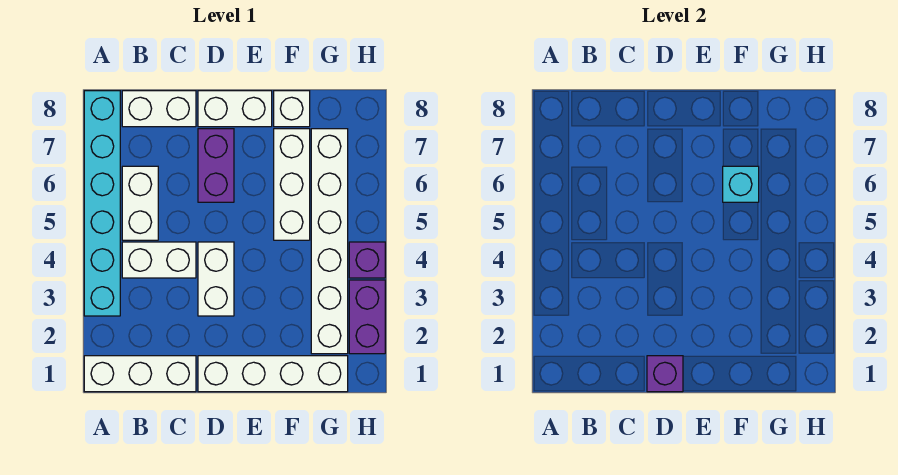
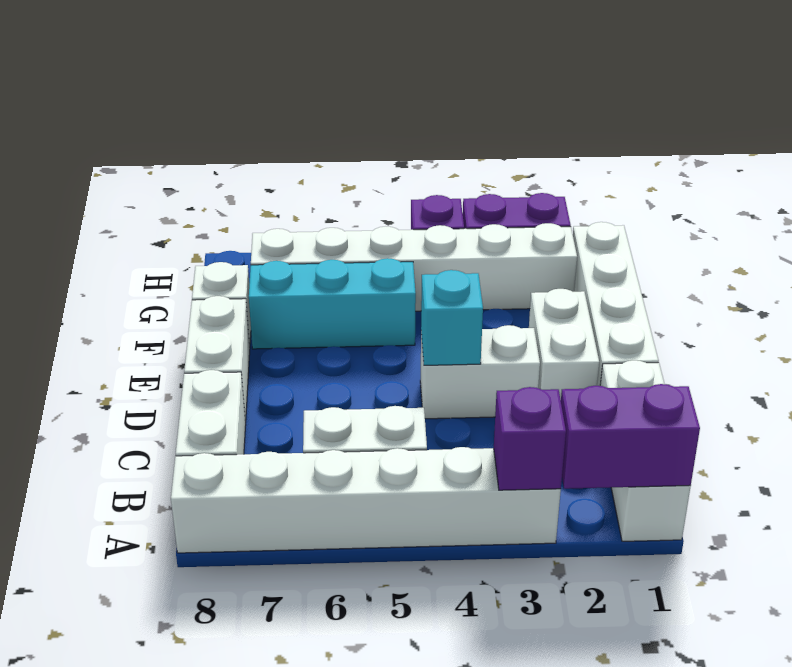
cyan 1x6 brick [84,91,120,316] -> white 1x6 brick [171,447,561,553]
white 1x2 brick [122,242,196,278] -> white 1x2 brick moved to [529,289,599,400]
purple 1x1 brick [647,356,683,392] -> purple 1x1 brick moved to [494,387,566,490]
purple 1x2 brick [198,129,234,202] -> purple 1x2 brick moved to [561,384,700,489]
white 1x3 brick [274,129,310,240] -> cyan 1x3 brick [249,258,416,349]
cyan 1x1 brick [723,166,759,202] -> cyan 1x1 brick moved to [421,270,483,365]

